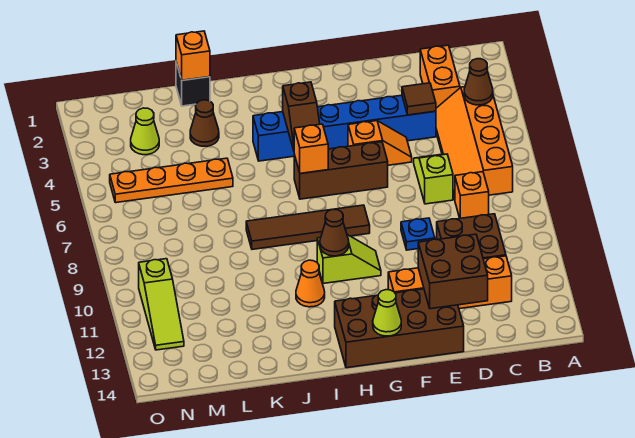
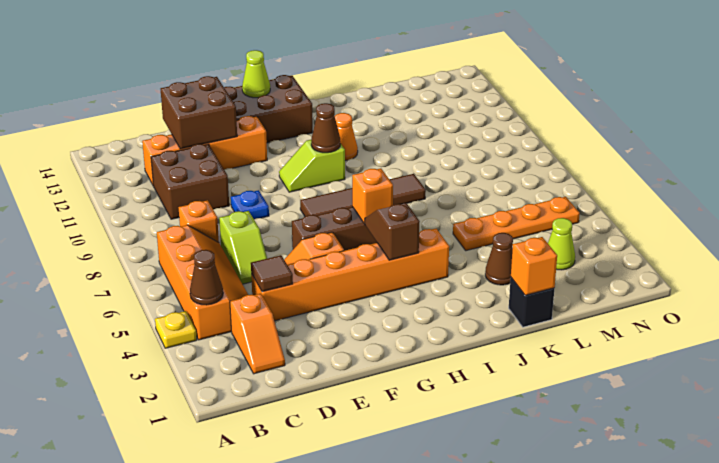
none -> yellow 1x1 plate [155,311,197,348]
orange 1x2 brick [420,45,460,108] -> orange 1x2 slope [230,294,285,374]
blue 1x6 brick [253,95,436,161] -> orange 1x6 brick [251,229,449,321]
lime 1x3 slope [139,259,184,350] -> none

